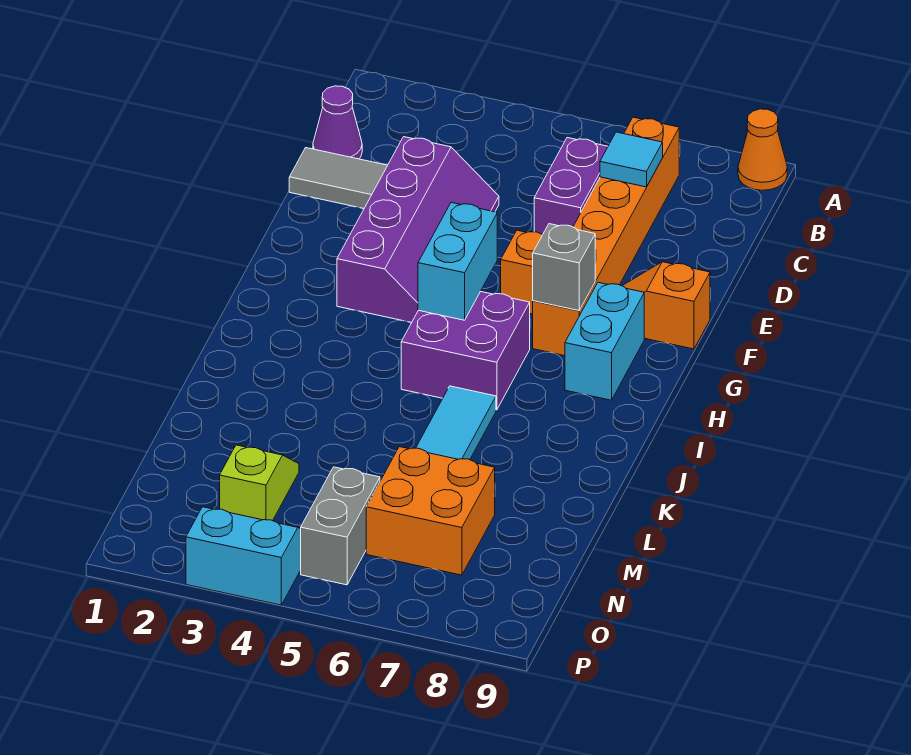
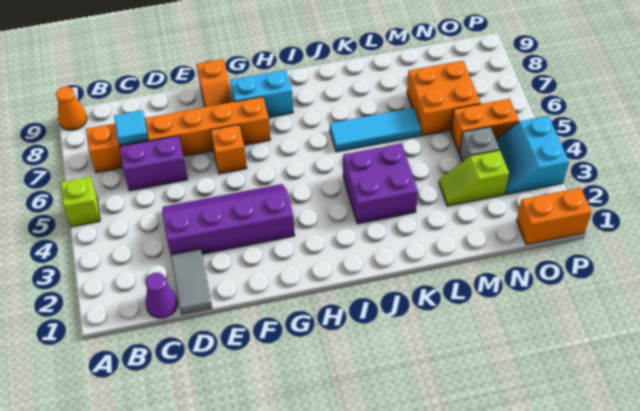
none -> lime 1x1 brick [61,177,100,227]
cyan 1x2 brick [418,202,497,320] -> none
grey 1x1 brick [533,224,595,311] -> grey 1x1 brick moved to [459,127,499,162]
purple 2x2 brick [401,292,530,410] -> purple 2x2 brick moved to [343,143,418,224]
grey 1x2 brick [301,467,380,585] -> orange 1x2 brick [451,99,519,152]
none -> orange 1x2 brick [516,188,592,245]

